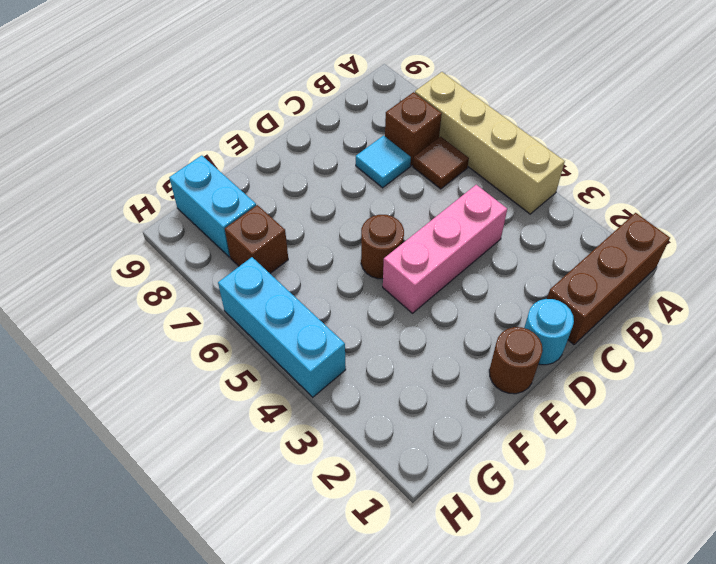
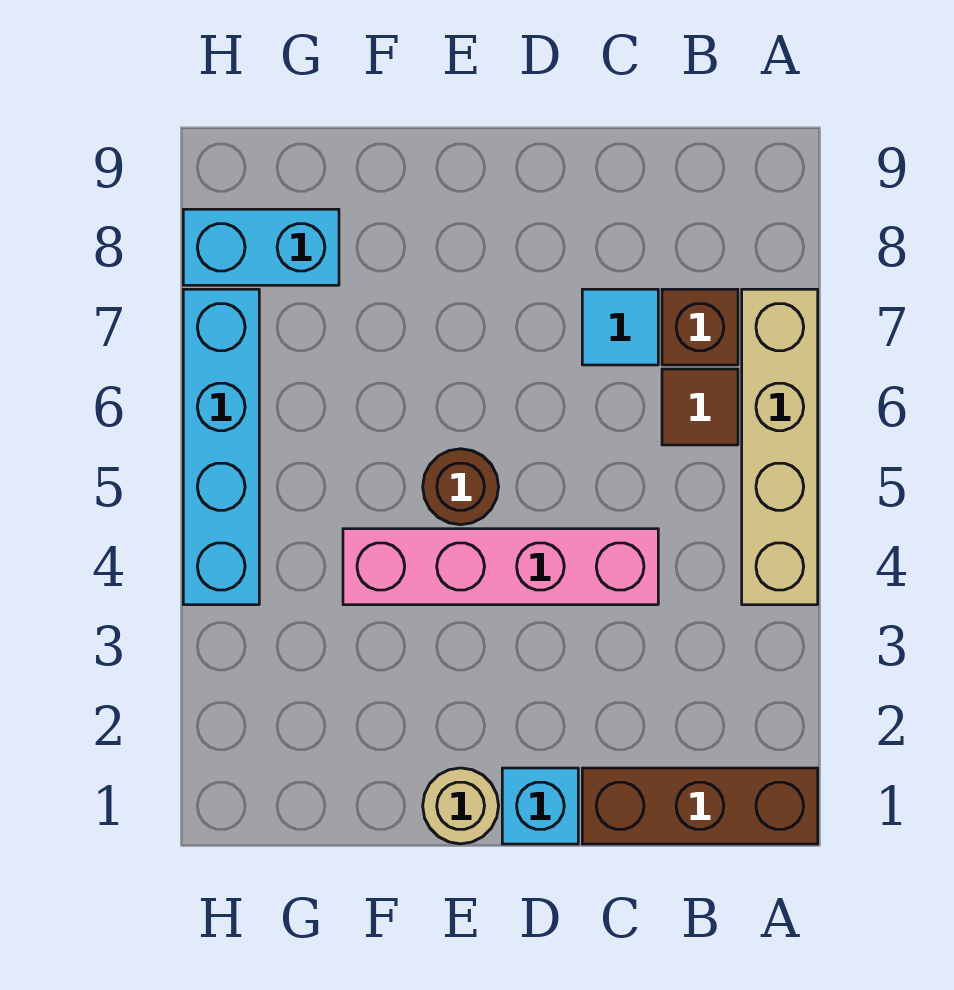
pink 1x3 brick [383,185,507,313] -> pink 1x4 brick [343,529,658,605]
cyan 1x1 round brick [524,299,574,365] -> cyan 1x1 brick [502,768,578,844]
brown 1x1 round brick [489,327,543,394] -> tan 1x1 round brick [423,768,499,844]
brown 1x1 brick [225,205,288,273] -> none
cyan 1x2 brick [169,155,256,257] -> cyan 1x2 brick turned to [183,209,339,285]
cyan 1x3 brick [218,257,346,397] -> cyan 1x4 brick [183,289,259,605]

